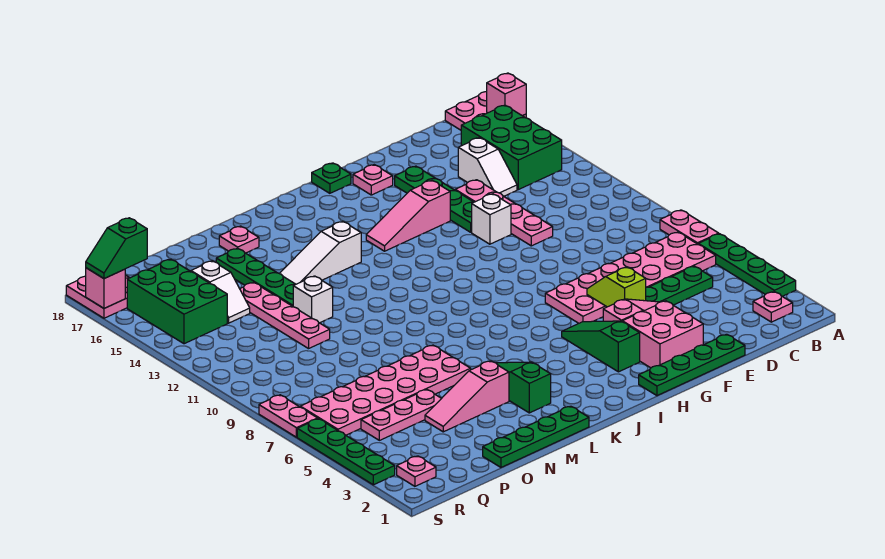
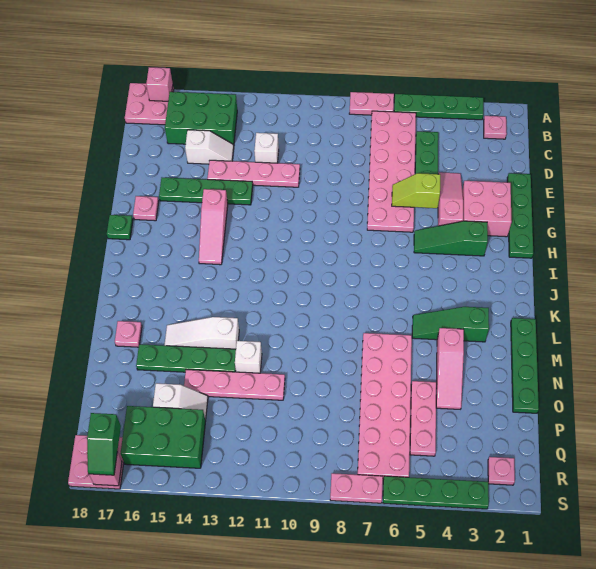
white 1x1 brick [472,194,511,244] -> white 1x1 brick moved to [254,133,279,163]
white 1x3 slope [280,221,361,284] -> white 1x3 slope turned to [164,317,239,349]

